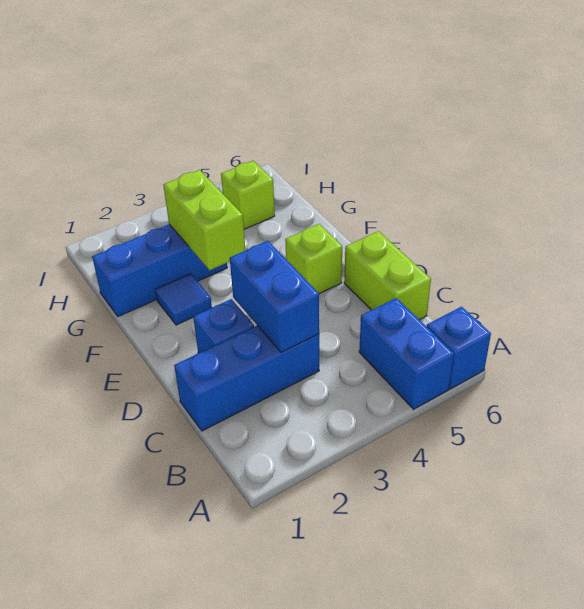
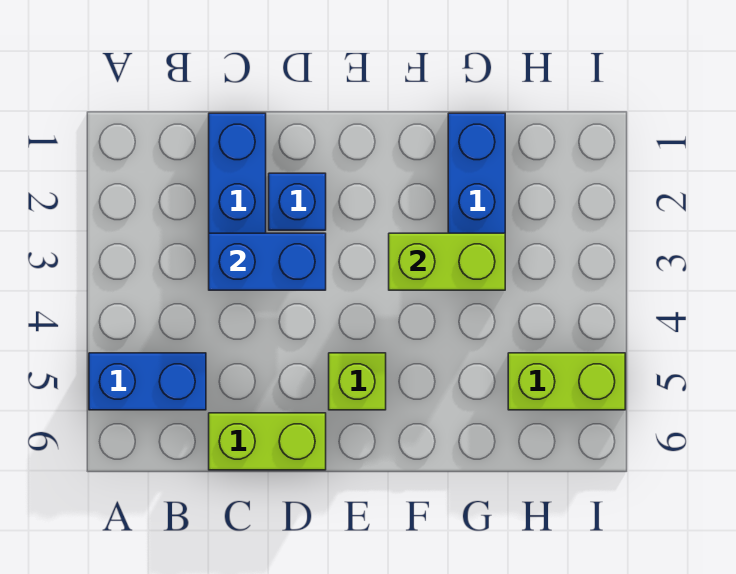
blue 1x1 brick [427,307,491,389] -> none
blue 1x1 tile [155,274,212,325] -> none
lime 1x1 brick [221,161,275,229] -> lime 1x2 brick [508,353,625,410]

